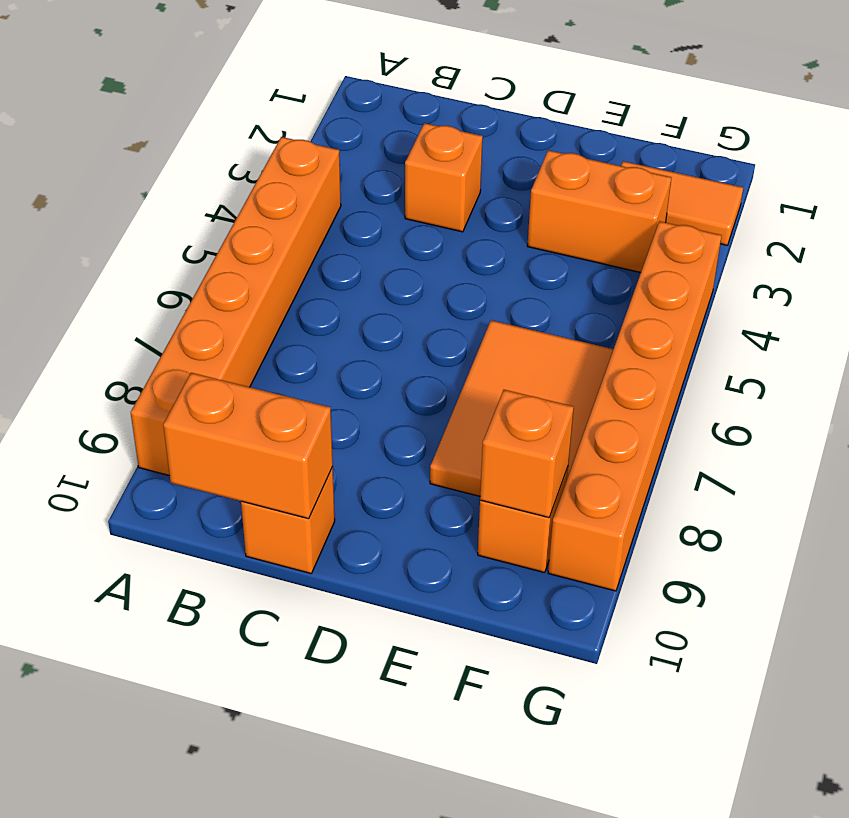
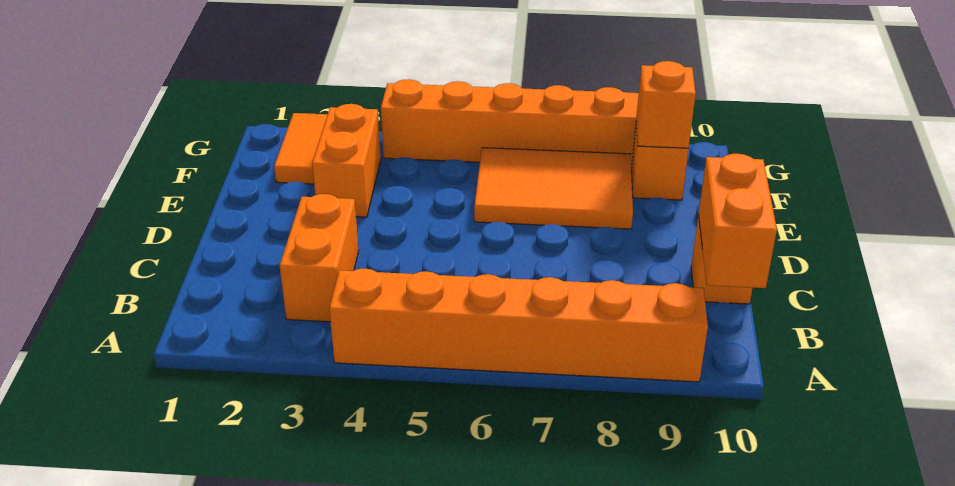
orange 1x1 brick [405,123,483,232] -> orange 1x2 brick [280,194,359,322]

